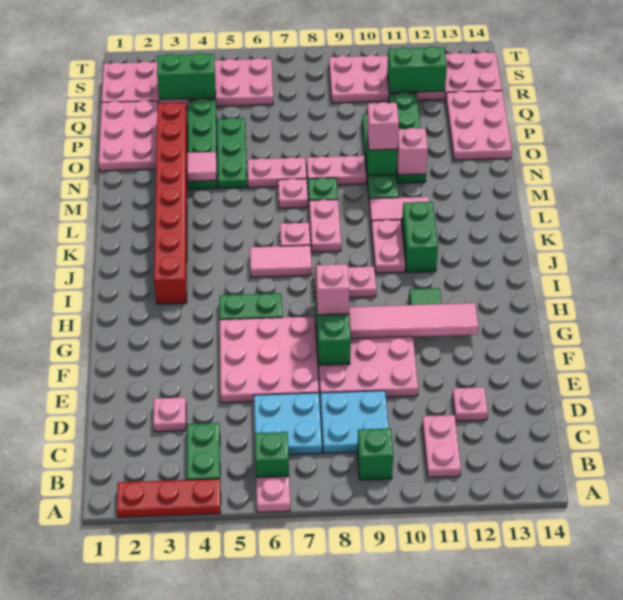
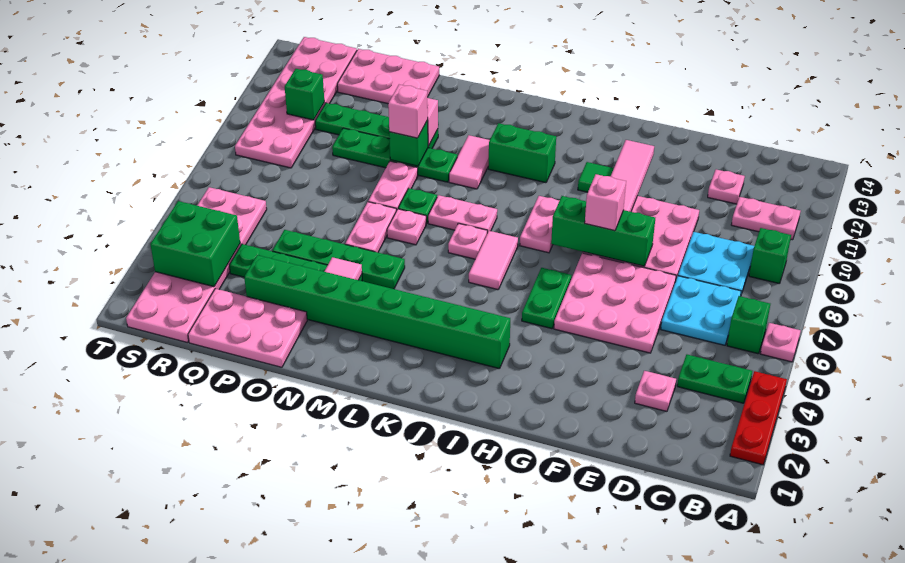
red 1x8 brick [154,102,187,304] -> green 1x8 brick [244,255,510,369]
pink 1x2 plate [371,220,405,273] -> none
green 1x3 plate [217,118,247,189] -> green 1x4 plate [273,230,405,289]
green 1x2 brick [157,53,216,100] -> green 2x2 brick [150,201,240,287]
green 1x2 brick [387,46,447,93] -> green 1x1 brick [285,69,324,120]

